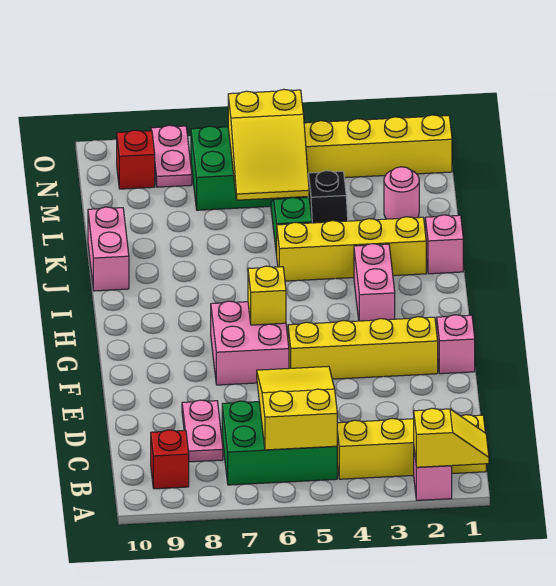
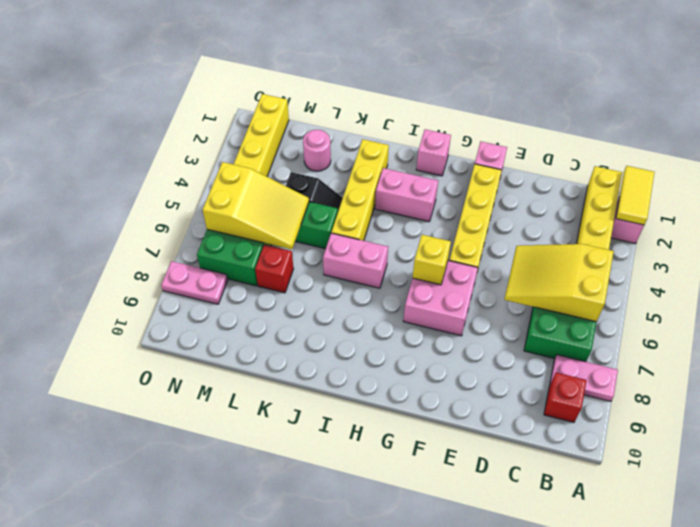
yellow 1x2 slope [414,408,489,467] -> yellow 1x2 tile [616,166,654,225]
pink 1x2 plate [182,400,223,462] -> pink 1x2 plate moved to [550,355,618,401]
pink 1x1 brick [425,215,463,274] -> pink 1x1 brick moved to [416,129,451,176]
pink 1x2 brick [88,207,129,291] -> pink 1x2 brick moved to [323,233,388,288]
red 1x1 brick [117,130,155,189] -> red 1x1 brick moved to [255,244,294,293]

